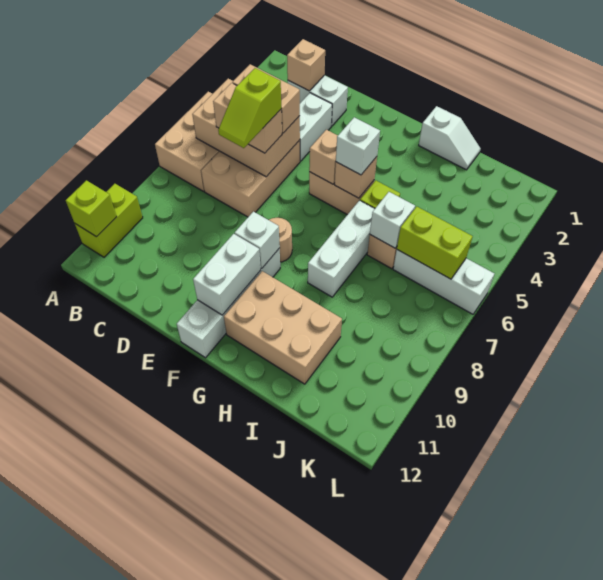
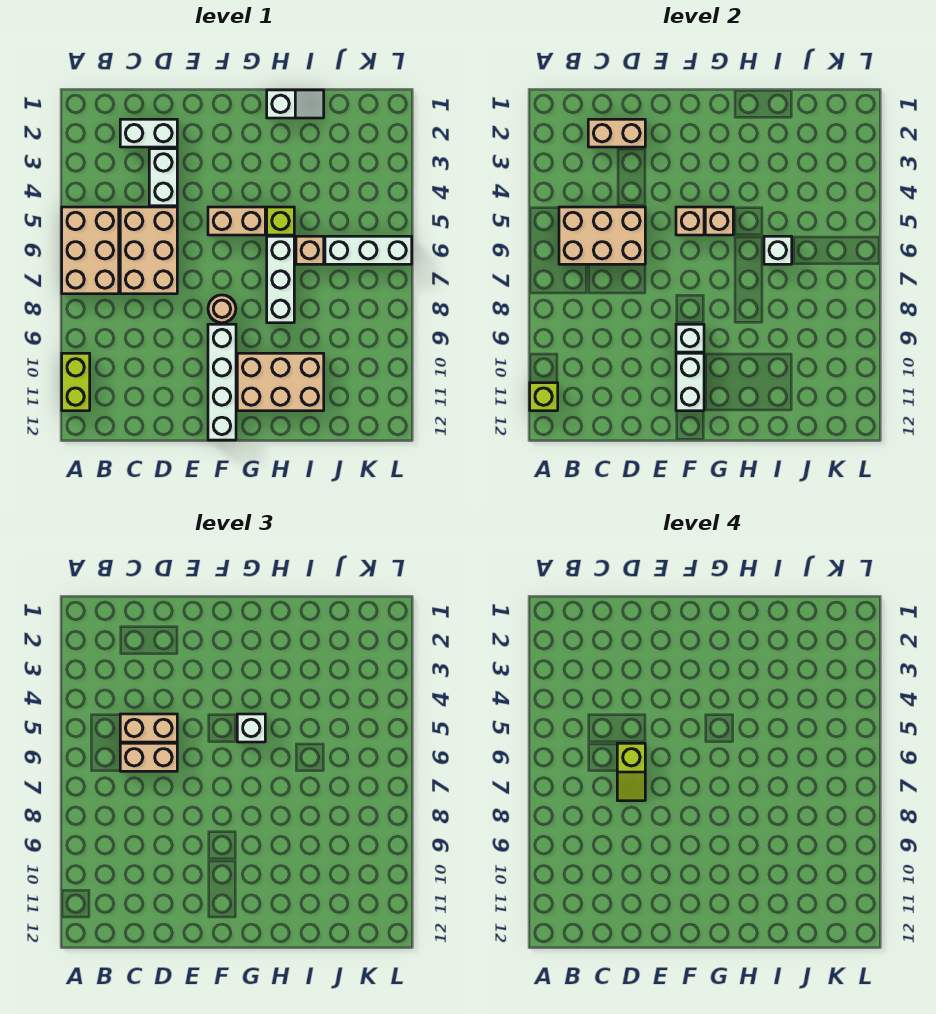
tan 1x1 brick [287,39,325,91] -> tan 1x2 brick [588,119,645,147]
lime 1x2 brick [397,207,473,279] -> none

